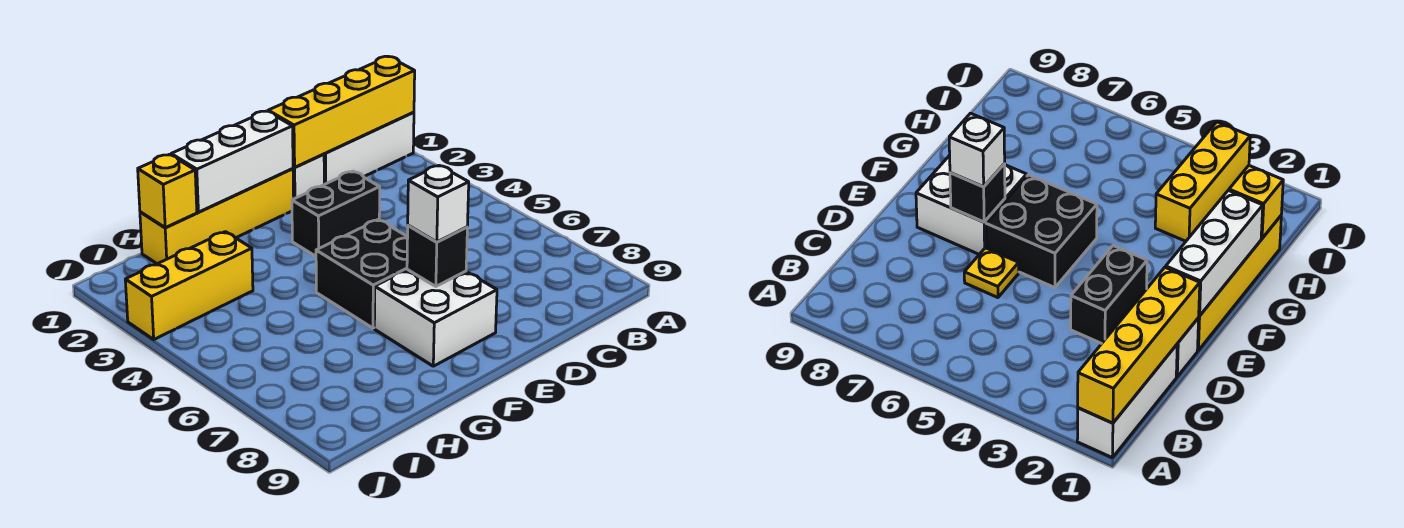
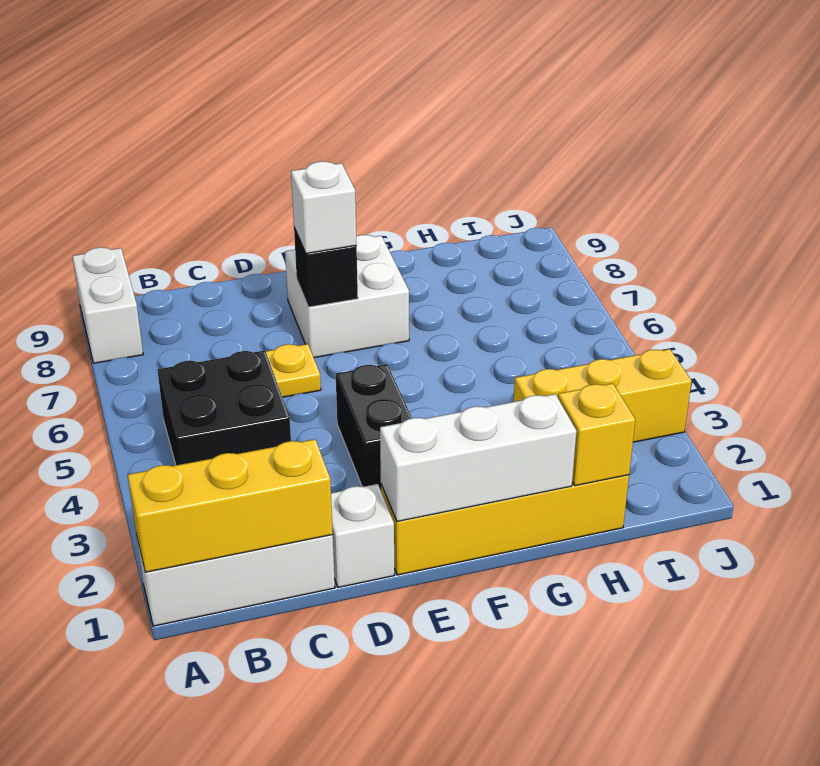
yellow 1x4 brick [268,56,415,167] -> yellow 1x3 brick [128,439,333,572]
none -> white 1x2 brick [73,247,143,363]
black 1x2 brick [292,171,380,256] -> black 1x2 brick turned to [336,364,412,490]
black 2x2 brick [316,220,408,328] -> black 2x2 brick moved to [157,351,291,465]

